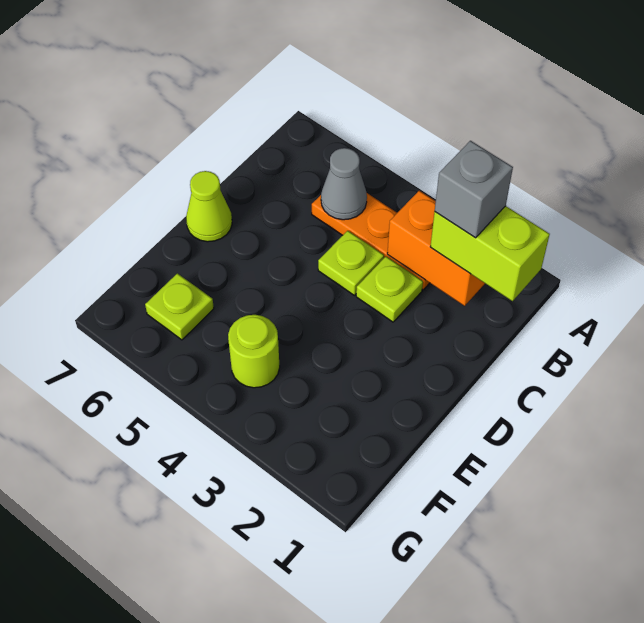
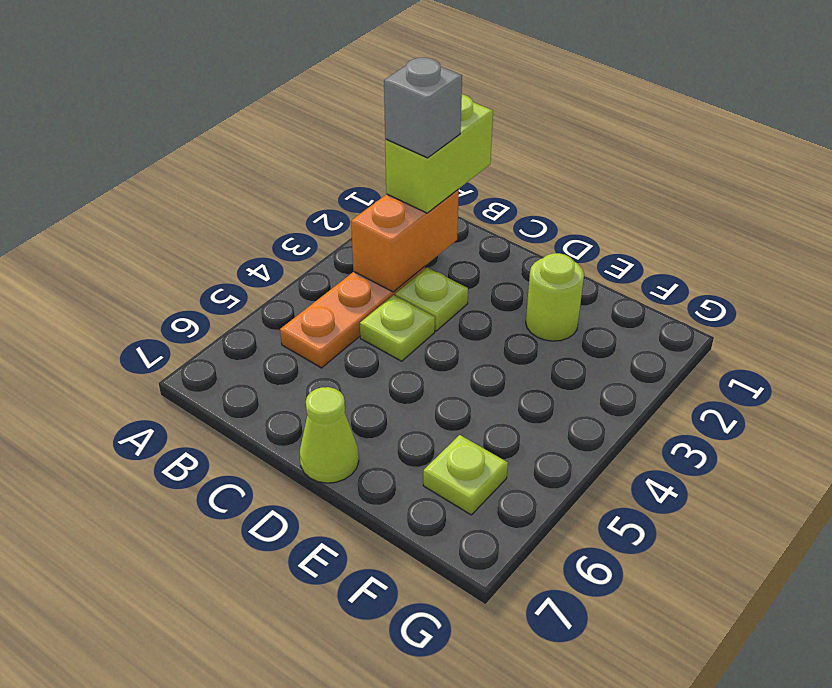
grey 1x1 cone [321,148,367,220] -> none
lime 1x1 round brick [228,315,280,388] -> lime 1x1 round brick moved to [526,253,584,341]

